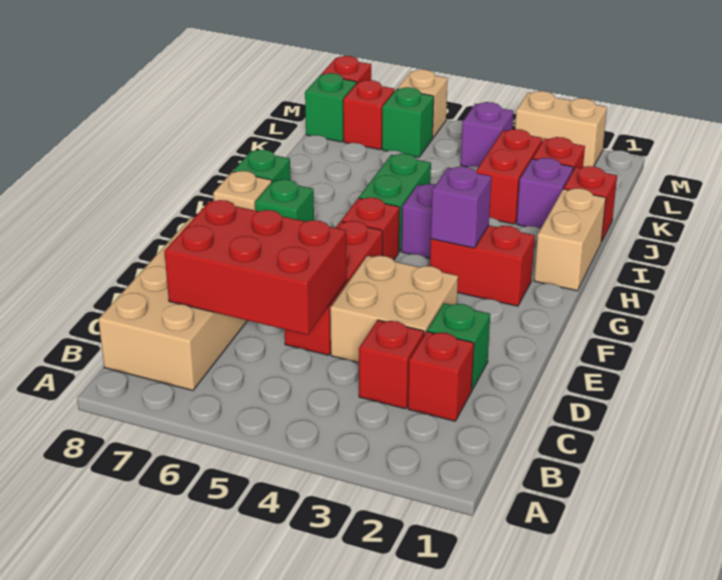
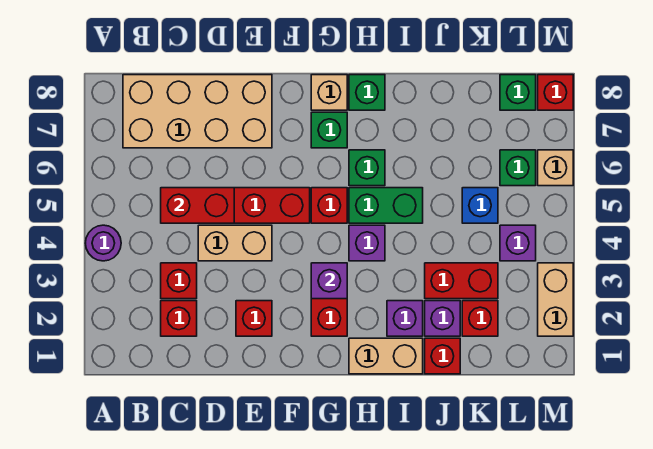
none -> purple 1x1 round brick [85,225,121,261]
red 2x3 brick [164,200,347,335] -> red 1x2 brick [161,188,234,223]
green 1x1 brick [427,303,490,390] -> green 1x1 brick moved to [349,150,385,186]
tan 2x2 brick [330,256,458,363] -> tan 1x2 brick [198,225,272,261]
none -> purple 1x1 brick [387,301,423,336]
none -> blue 1x1 brick [462,188,498,223]
red 1x1 brick [343,80,395,150] -> red 1x1 brick moved to [236,301,272,336]

